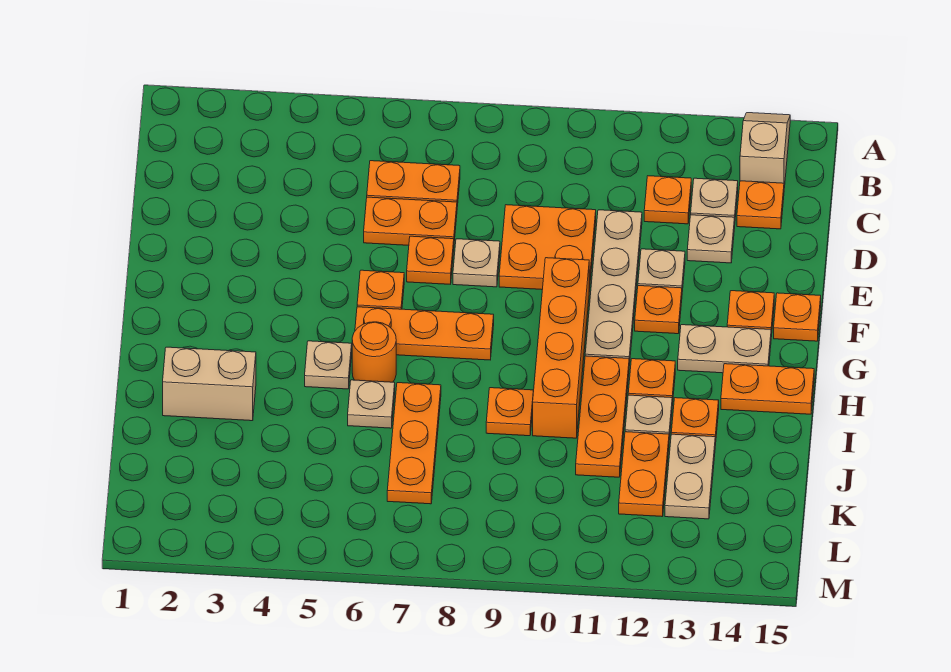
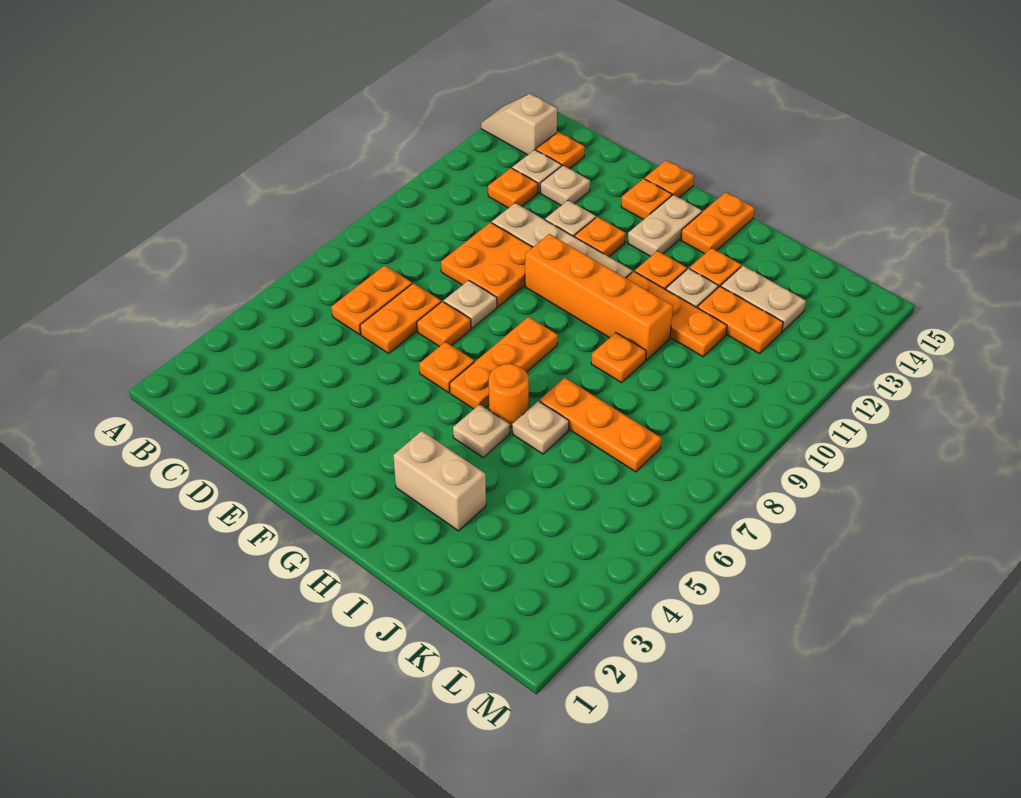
tan 1x2 brick [163,347,256,421] -> tan 1x2 brick turned to [393,431,486,531]

